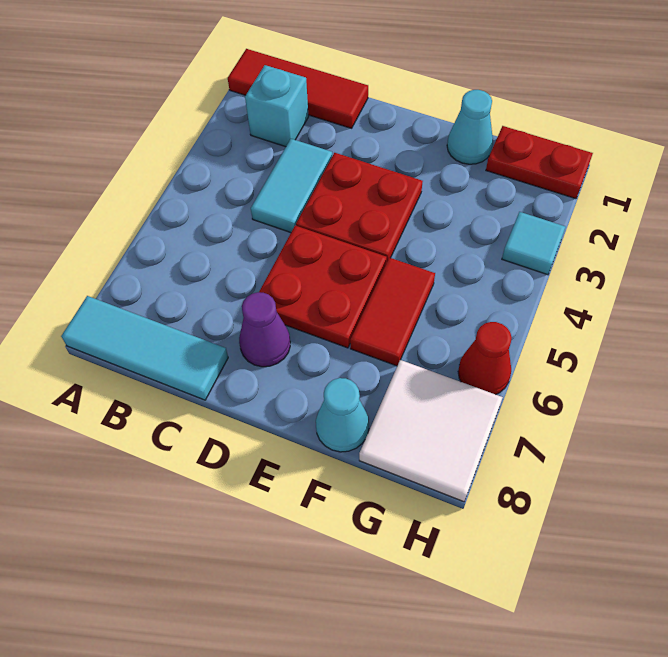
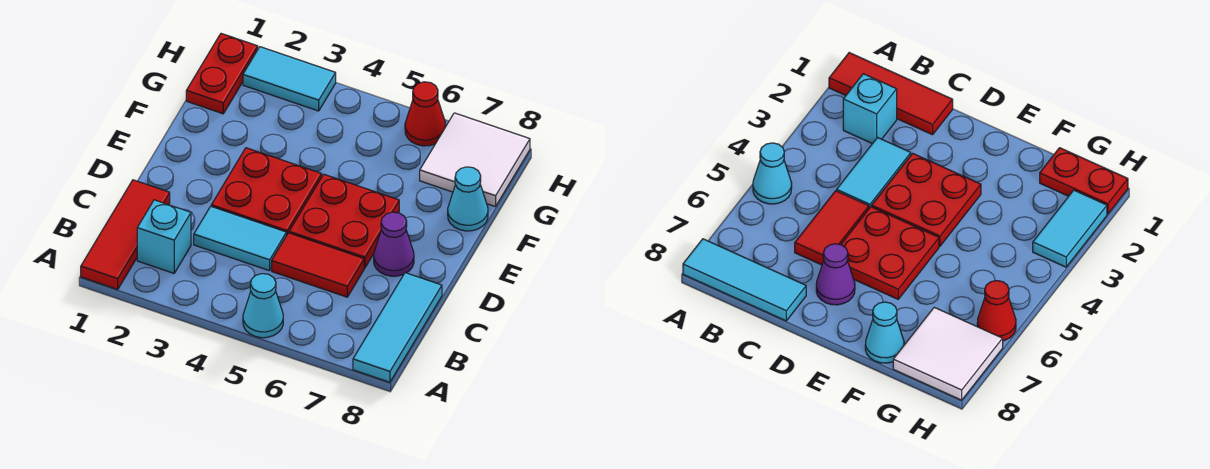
cyan 1x1 cone [447,90,493,164] -> cyan 1x1 cone moved to [243,274,283,338]
red 1x2 tile [350,258,435,366] -> red 1x2 tile moved to [272,233,364,297]
cyan 1x1 tile [502,212,565,275] -> cyan 1x2 tile [243,47,336,111]

